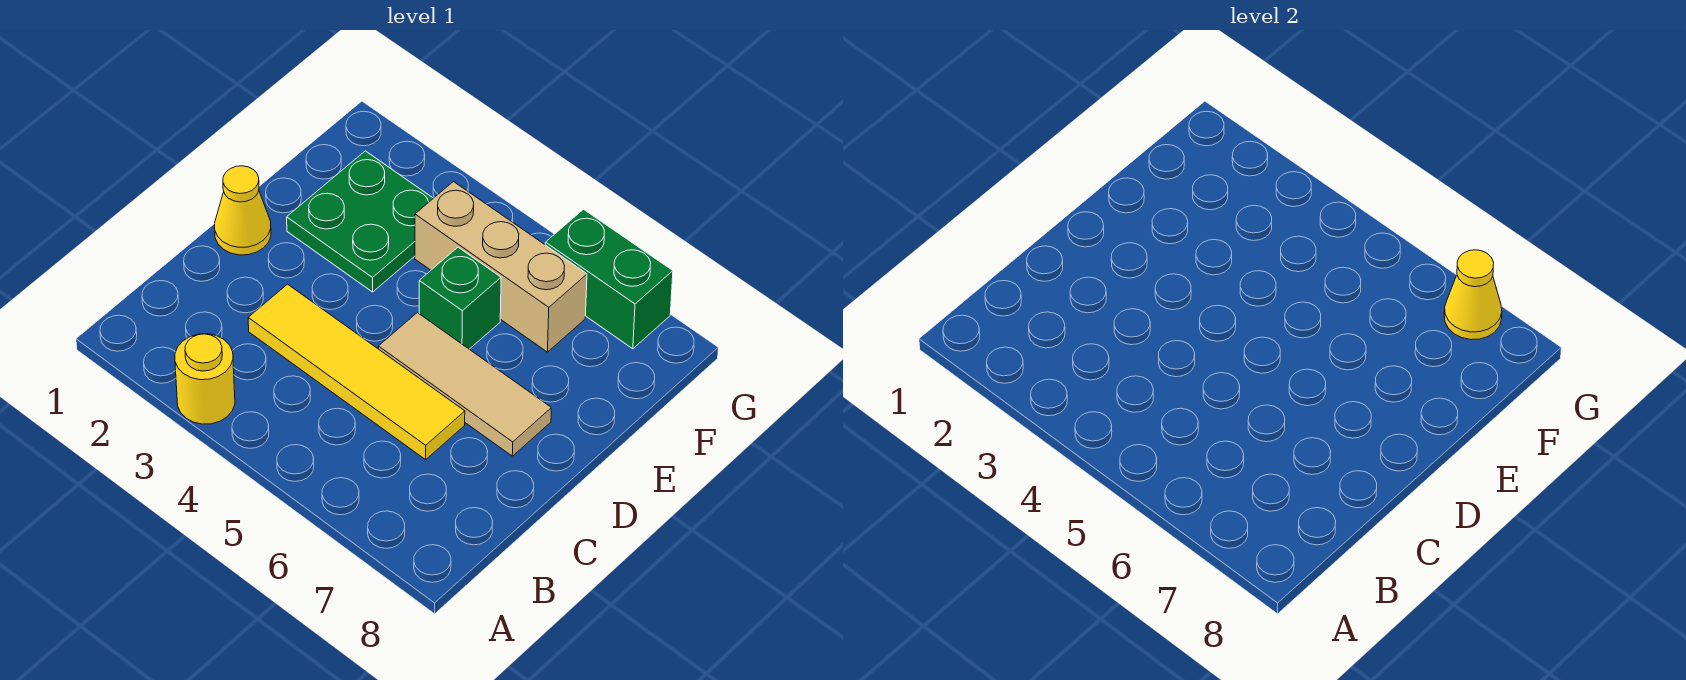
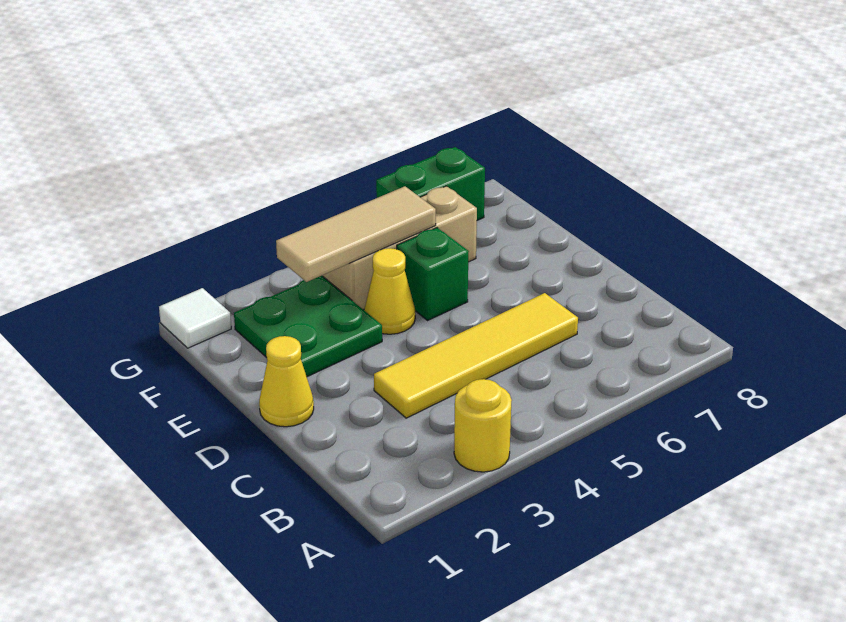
tan 1x3 tile [378,313,551,456] -> tan 1x3 tile moved to [276,186,436,282]
none -> white 1x1 tile [159,288,231,348]
yellow 1x1 cone [1444,250,1502,340] -> yellow 1x1 cone moved to [364,248,415,334]

